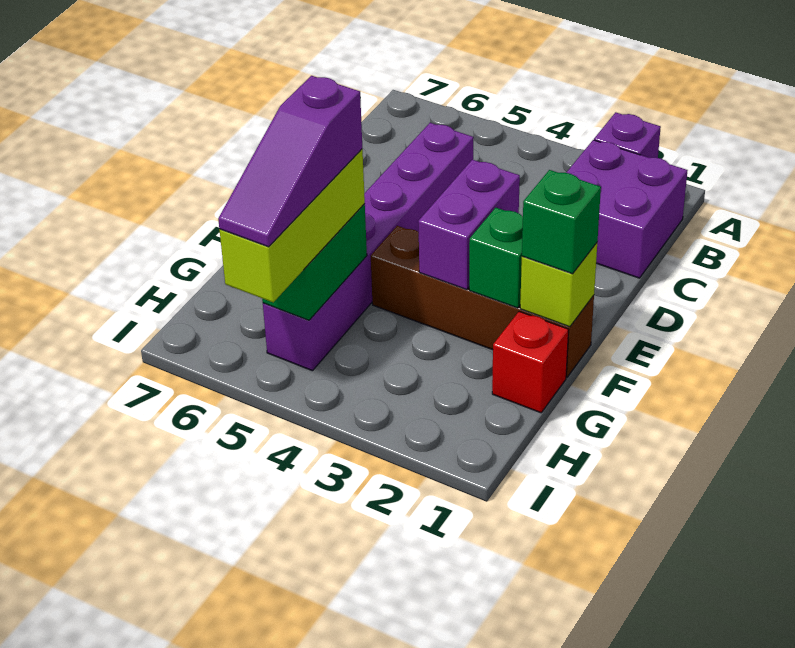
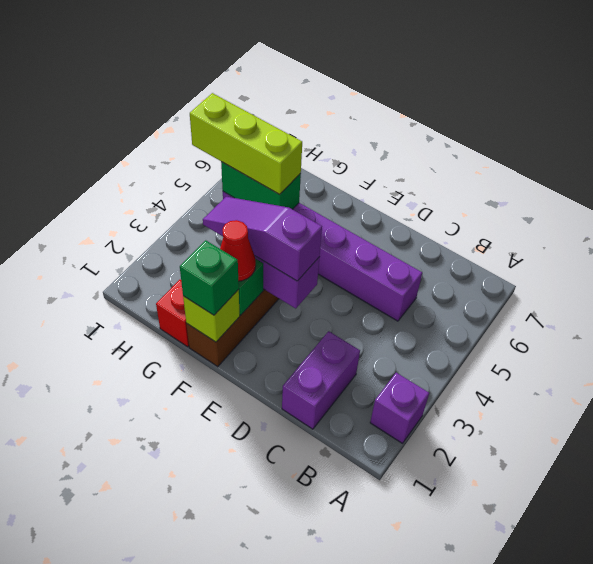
purple 2x2 brick [566,140,688,278] -> purple 1x2 brick [282,331,360,429]
none -> red 1x1 cone [220,220,256,281]
purple 1x3 slope [218,76,362,247] -> purple 1x3 slope moved to [203,197,322,281]

